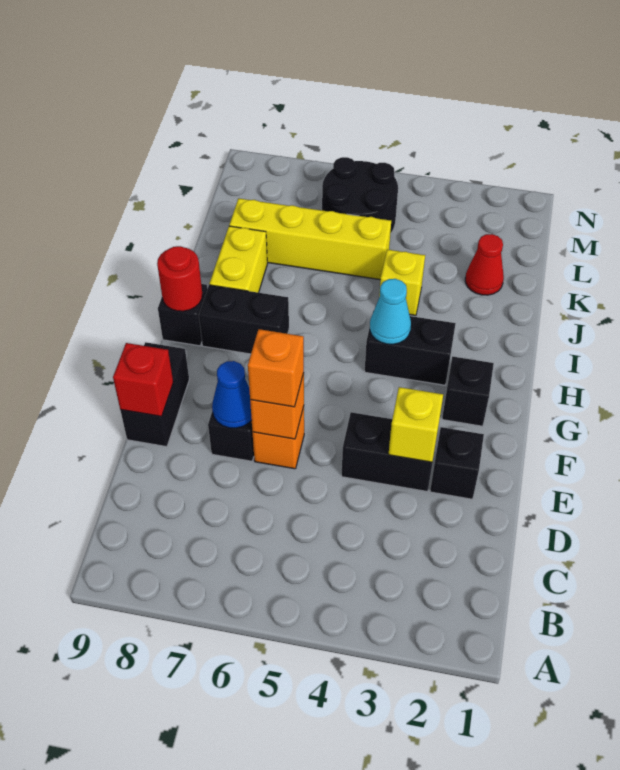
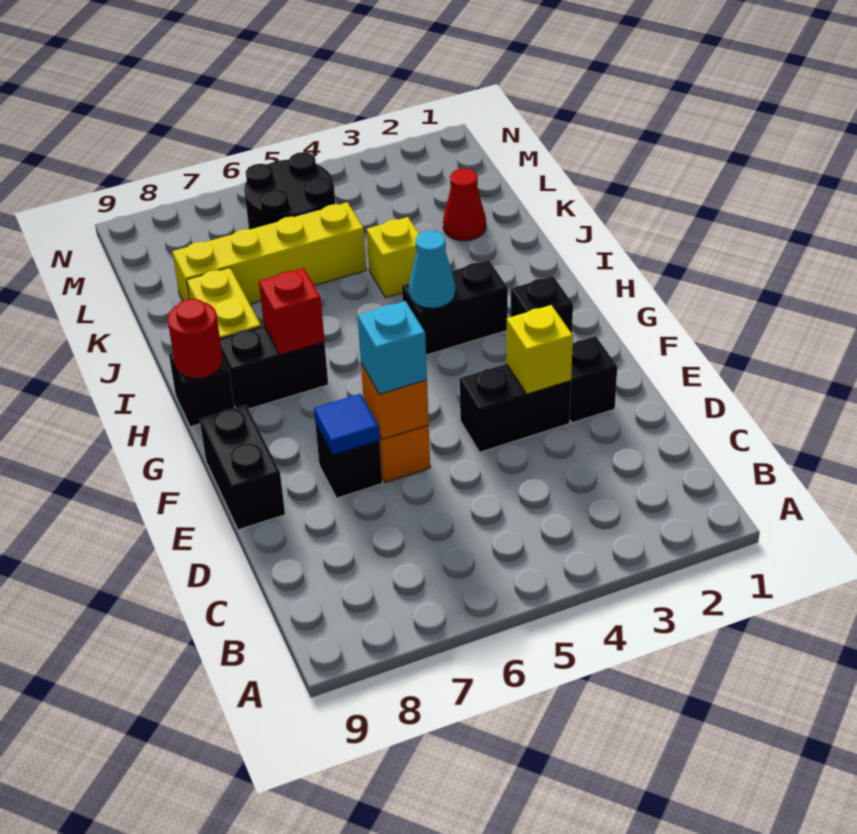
orange 1x1 brick [248,329,304,407] -> cyan 1x1 brick [358,301,427,394]
blue 1x1 cone [212,361,252,428] -> blue 1x1 tile [314,394,380,455]
red 1x1 brick [113,343,173,416] -> red 1x1 brick moved to [259,268,325,355]

